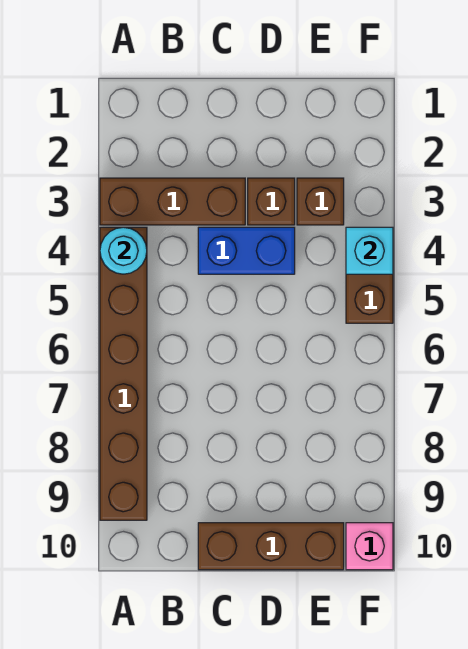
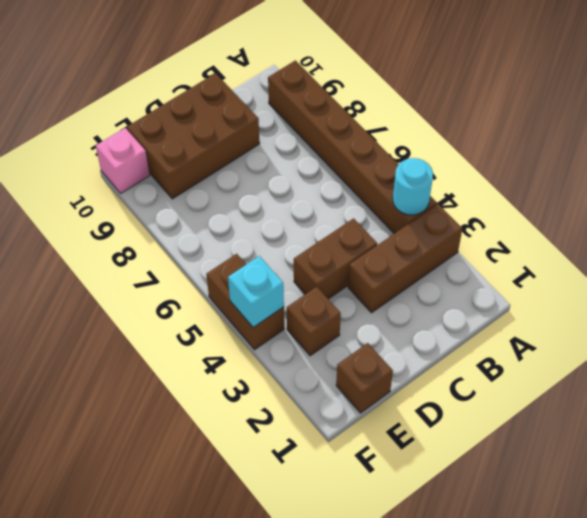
blue 1x2 brick [198,227,295,274] -> brown 1x2 brick [294,218,377,299]
brown 1x3 brick [198,523,344,570] -> brown 2x3 brick [127,73,260,199]
brown 1x1 brick [248,178,295,225] -> brown 1x1 brick moved to [336,343,393,413]

